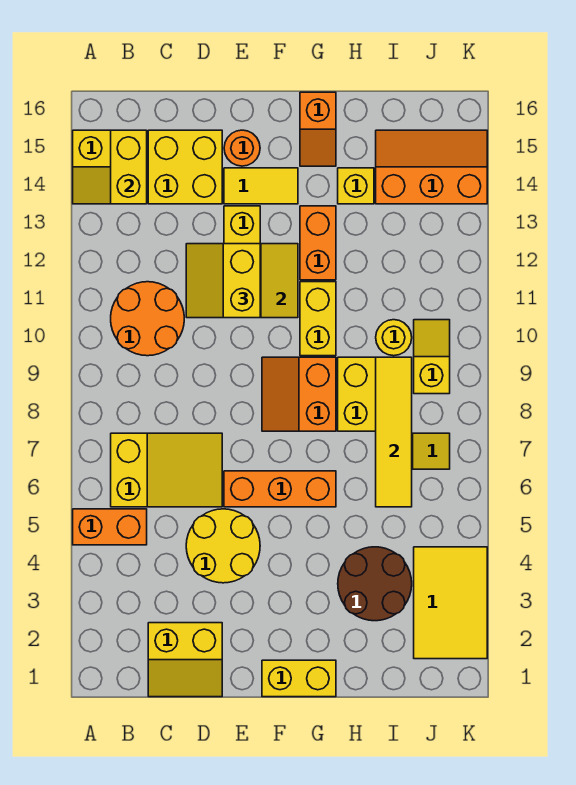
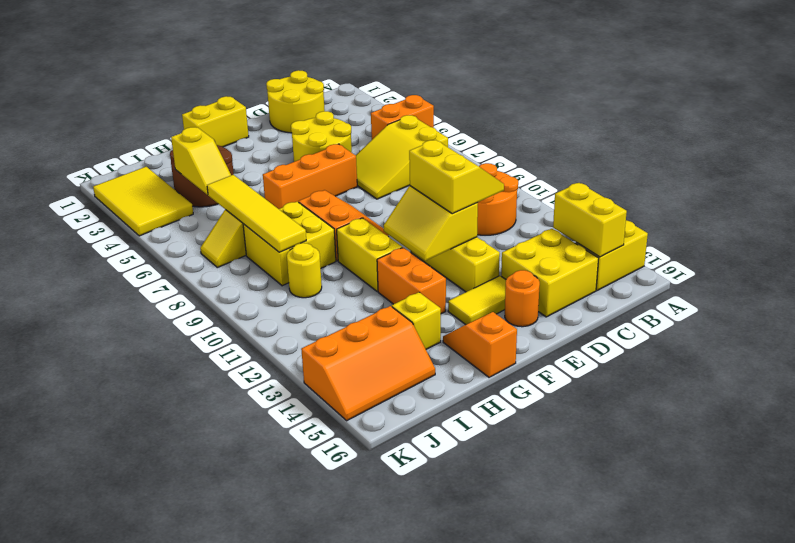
yellow 2x2 slope [148,623,222,697] -> yellow 2x2 round brick [266,70,325,133]
yellow 1x2 slope [414,320,450,394] -> yellow 1x2 slope moved to [171,127,231,195]

